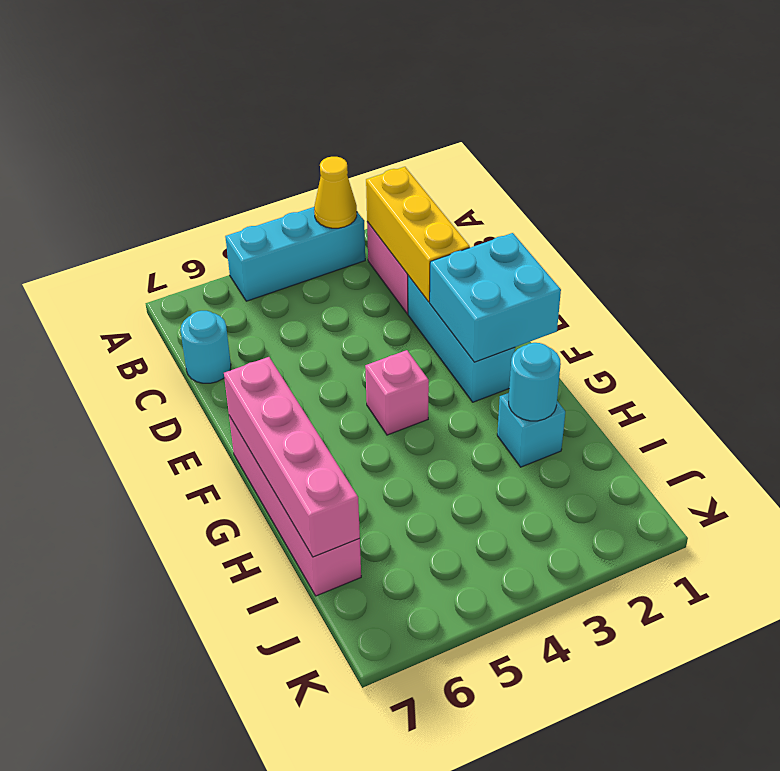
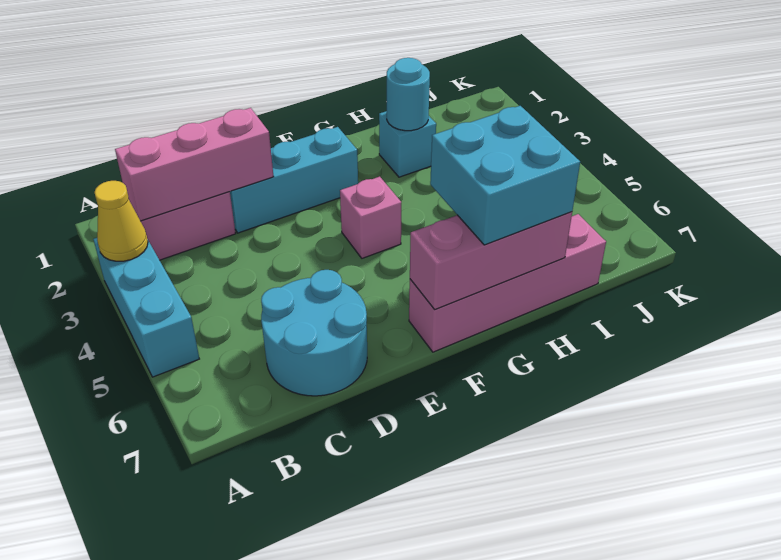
yellow 1x3 brick [366,167,470,302] -> pink 1x3 brick [115,108,274,221]
cyan 1x1 round brick [180,311,231,383] -> cyan 2x2 round brick [261,270,367,396]
cyan 2x2 brick [430,233,561,362] -> cyan 2x2 brick moved to [430,106,580,245]
pink 1x4 brick [224,357,360,557] -> pink 1x3 brick [410,212,572,310]

